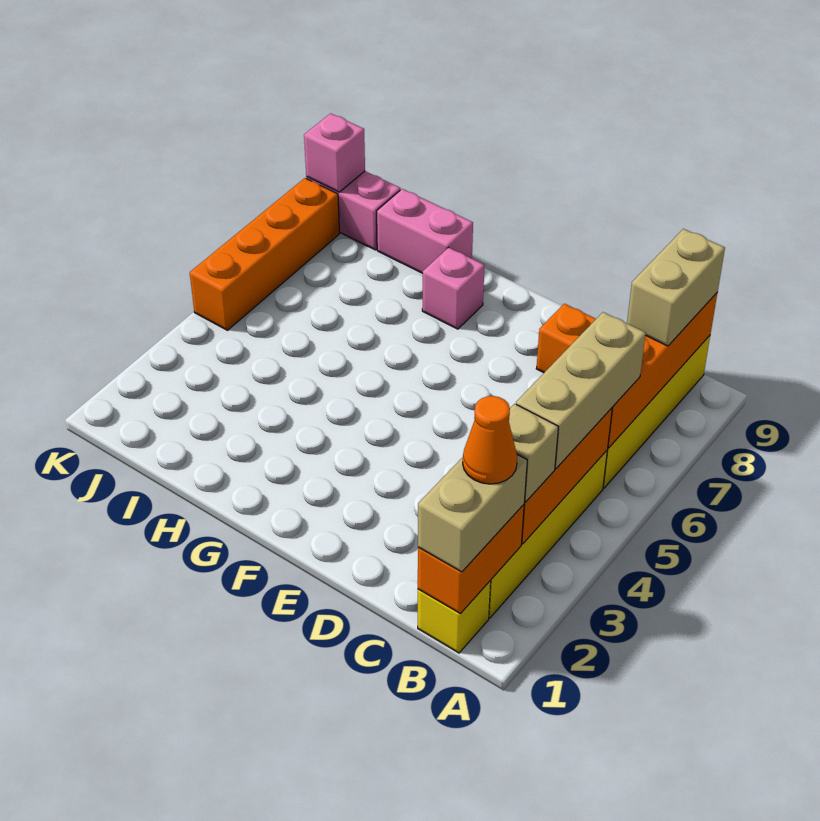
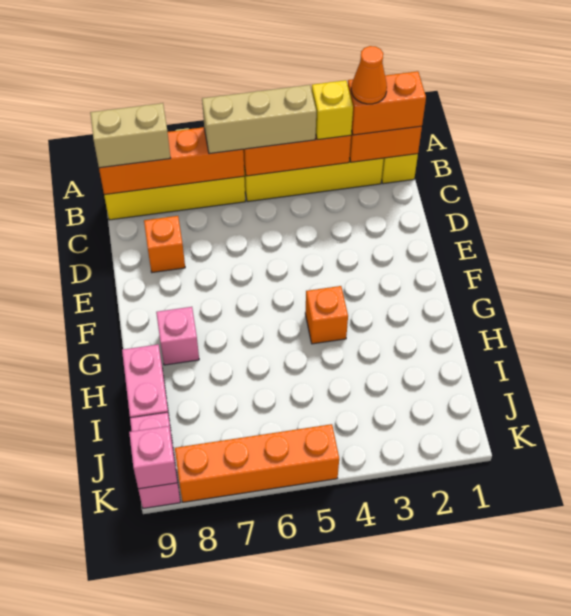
tan 1x2 brick [418,455,527,572] -> orange 1x2 brick [348,71,426,135]
tan 1x1 brick [509,404,558,502] -> yellow 1x1 brick [312,80,353,140]
none -> orange 1x1 brick [305,286,348,344]

